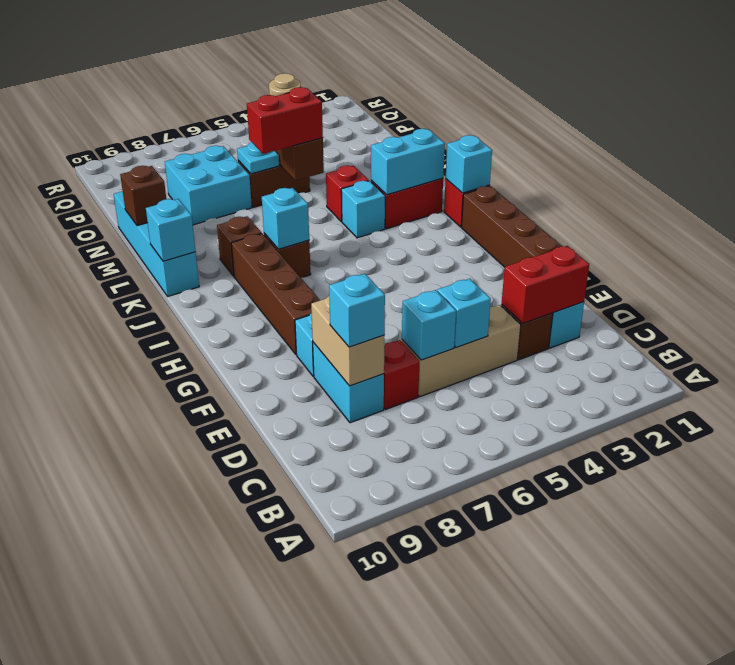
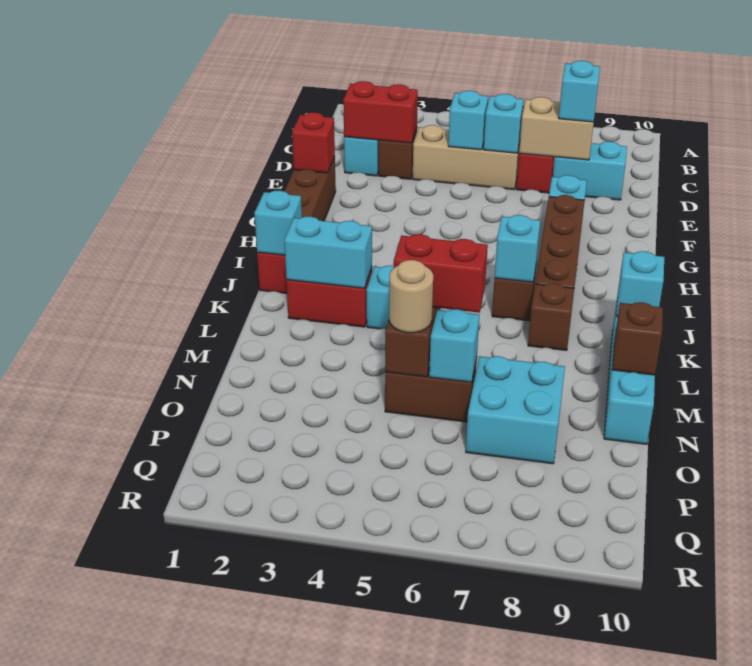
cyan 1x2 brick [313,342,384,423] -> cyan 1x2 brick turned to [553,142,627,200]
tan 1x2 brick [311,296,384,386] -> tan 1x2 brick turned to [519,97,594,160]
red 1x1 brick [326,165,369,222] -> red 1x1 brick moved to [292,113,335,173]
cyan 1x1 plate [237,142,279,174] -> cyan 1x1 brick [429,309,479,382]

